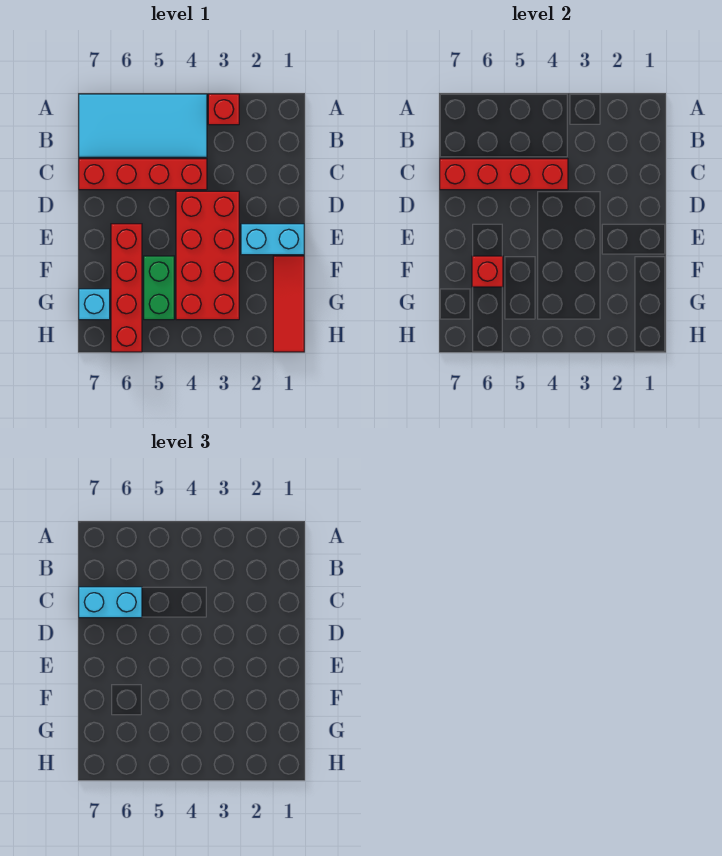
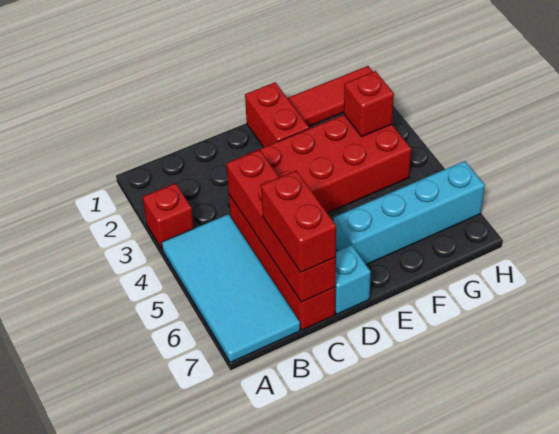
cyan 1x2 brick [79,587,142,618] -> red 1x2 brick [261,171,336,272]
cyan 1x2 brick [241,224,304,255] -> red 1x2 brick [245,82,309,147]
red 1x4 brick [111,224,142,352] -> cyan 1x4 brick [334,161,485,265]
green 1x2 brick [144,256,174,320] -> none
red 1x1 brick [472,256,503,287] -> red 1x1 brick moved to [344,71,394,137]
cyan 1x1 brick [79,289,110,320] -> cyan 1x1 brick moved to [335,245,371,314]

